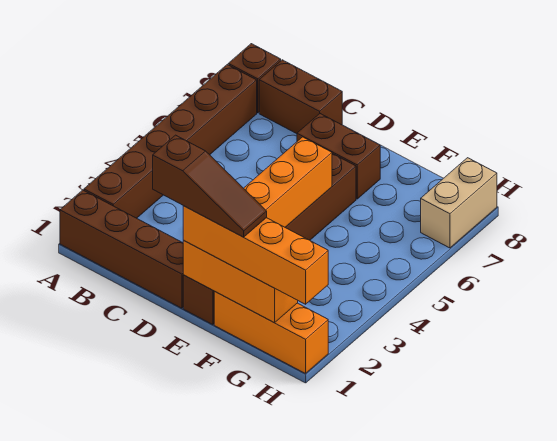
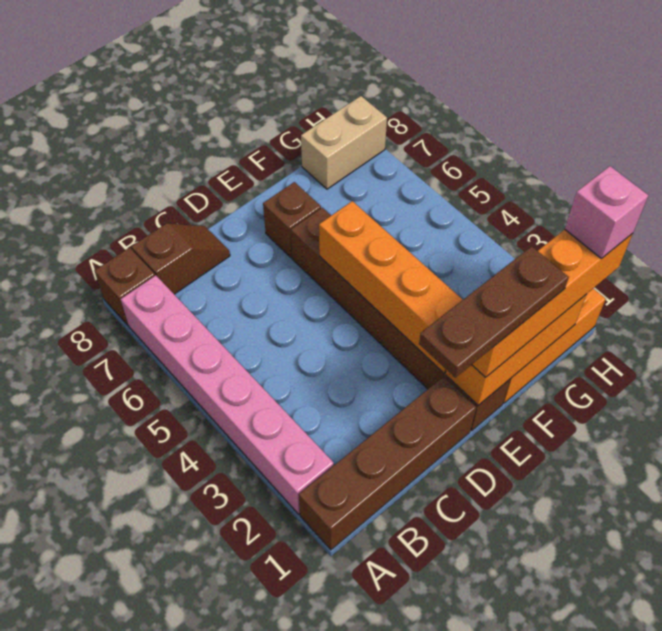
brown 1x6 brick [84,65,257,218] -> pink 1x6 brick [121,275,334,514]
brown 1x2 brick [259,60,342,134] -> brown 1x2 slope [131,223,230,294]
brown 1x3 slope [153,135,267,237] -> brown 1x3 plate [419,246,569,378]
brown 1x2 brick [297,114,380,199] -> brown 1x1 brick [263,182,321,258]
none -> pink 1x1 brick [565,166,648,258]
tan 1x2 brick [421,158,497,248] -> tan 1x2 brick turned to [301,96,387,189]

